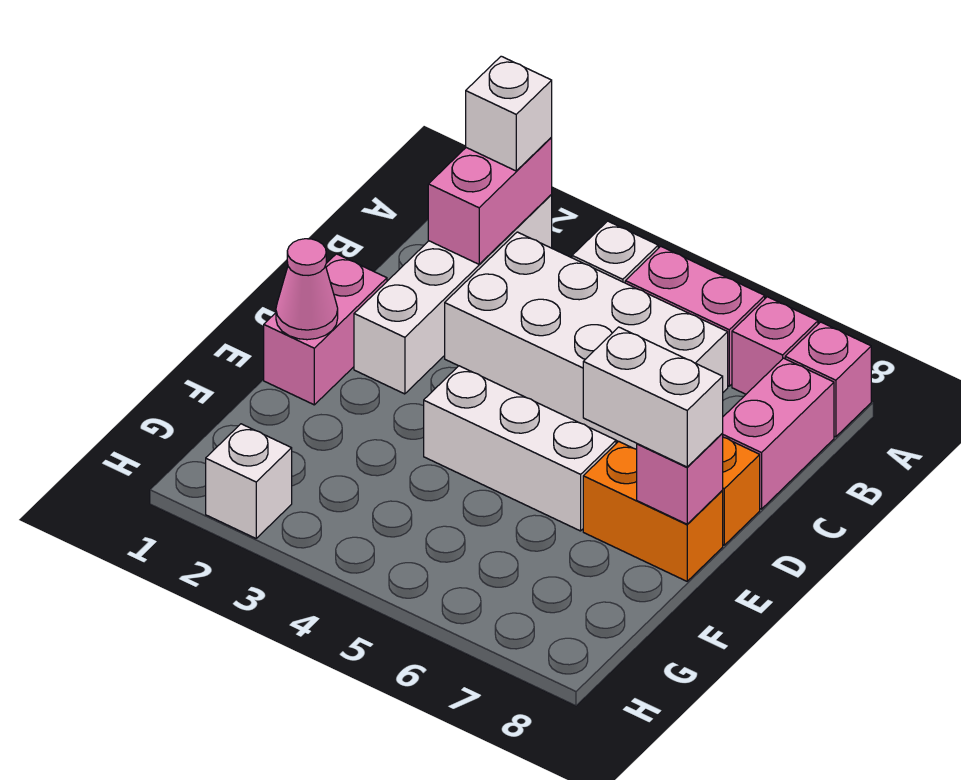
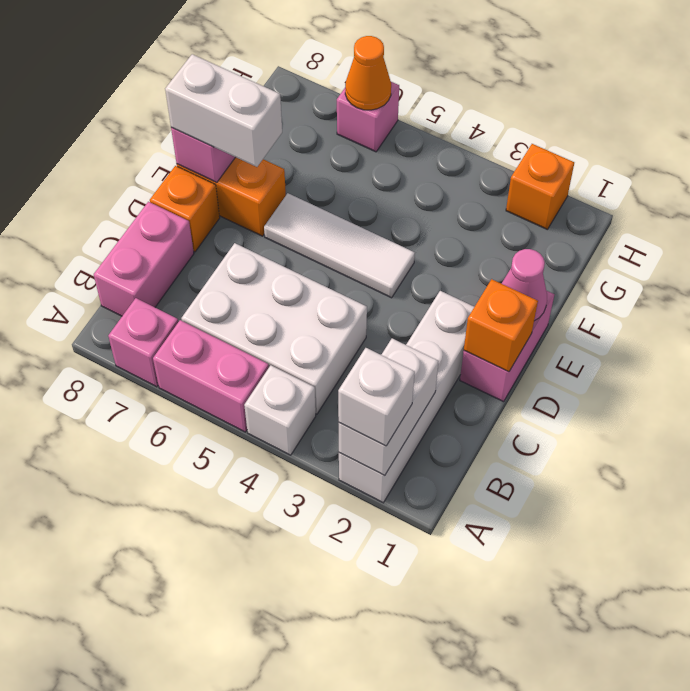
pink 1x2 brick [428,138,552,264] -> white 1x2 brick [339,339,438,476]
pink 1x1 brick [785,322,871,437] -> pink 1x1 brick moved to [337,82,399,152]
white 2x4 brick [445,232,728,449] -> white 2x3 brick [181,243,367,414]
none -> orange 1x1 brick [464,279,538,372]
white 1x3 brick [424,366,616,531] -> white 1x3 tile [264,193,415,298]
white 1x1 brick [206,424,292,538] -> orange 1x1 brick [506,144,574,229]
none -> orange 1x1 cone [345,36,391,110]

